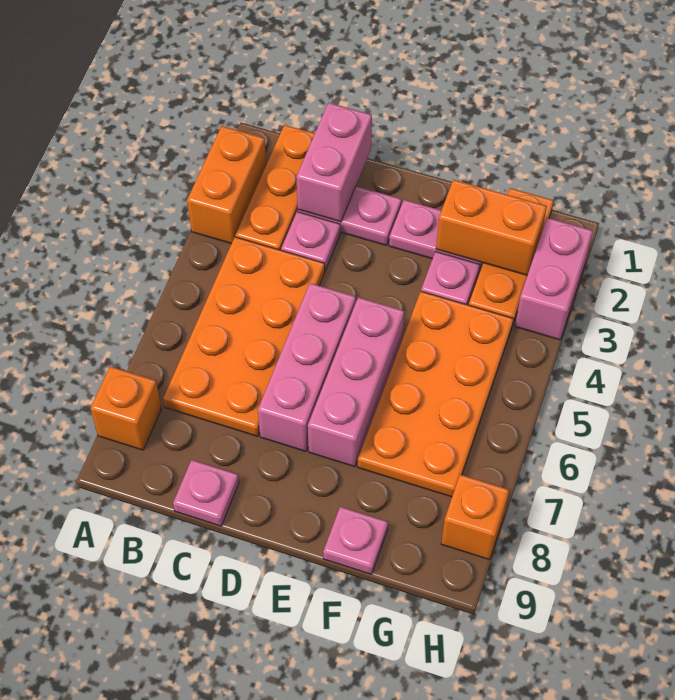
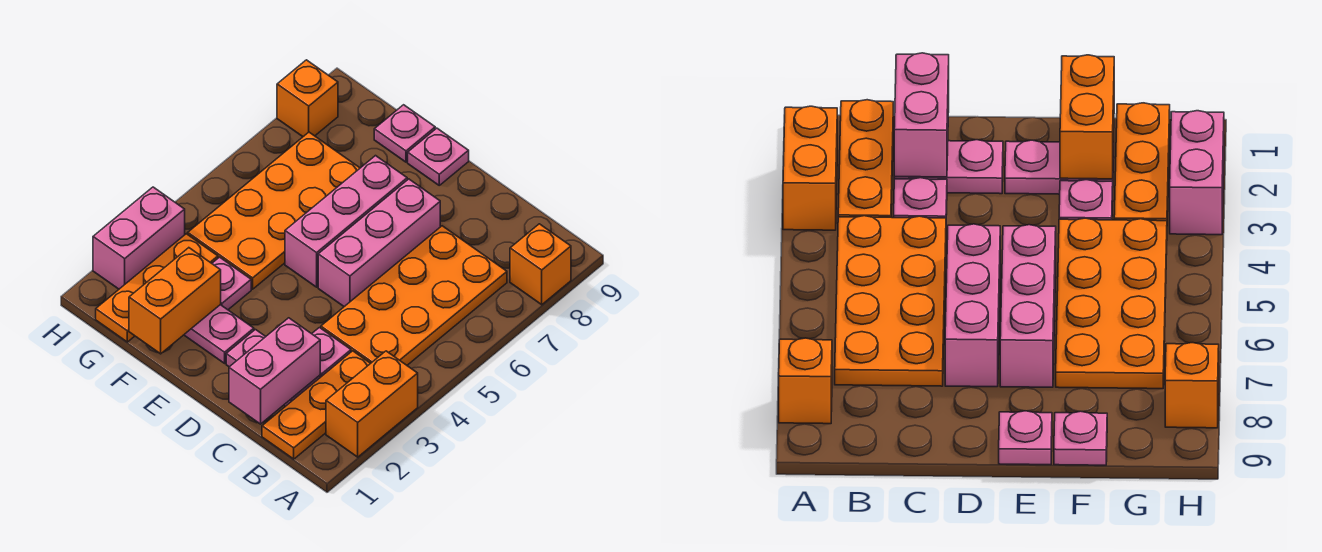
pink 1x1 plate [173,460,239,526] -> pink 1x1 plate moved to [408,128,469,185]
orange 1x2 brick [436,180,547,275] -> orange 1x2 brick turned to [129,248,221,354]

